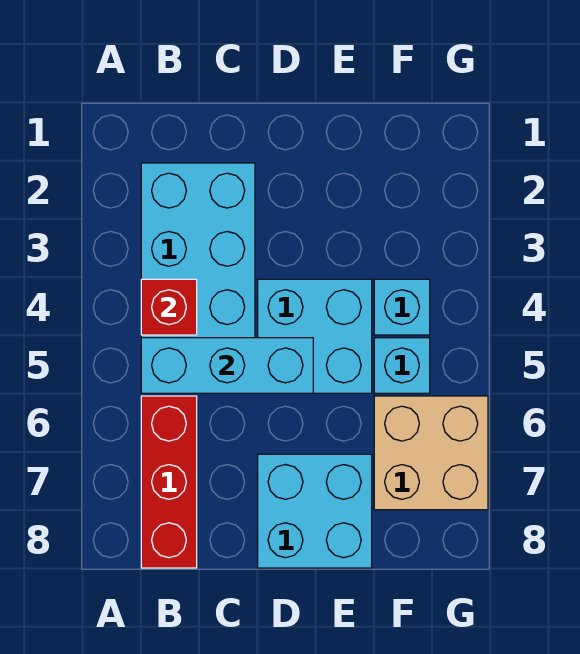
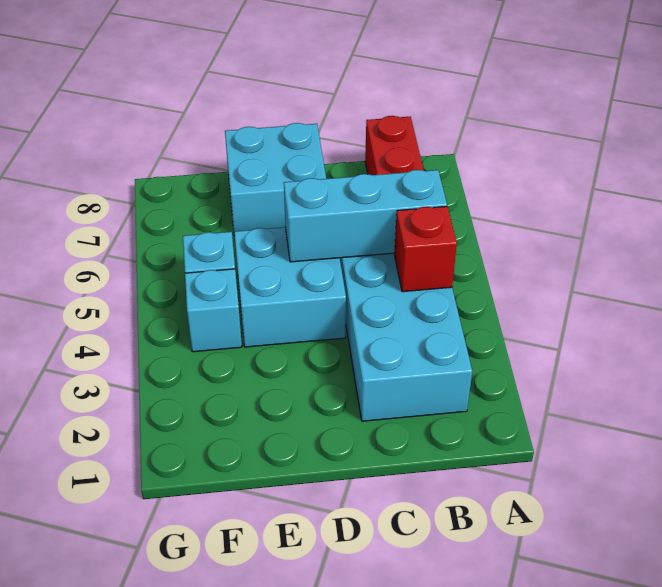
tan 2x2 brick [374,396,488,510] -> none

